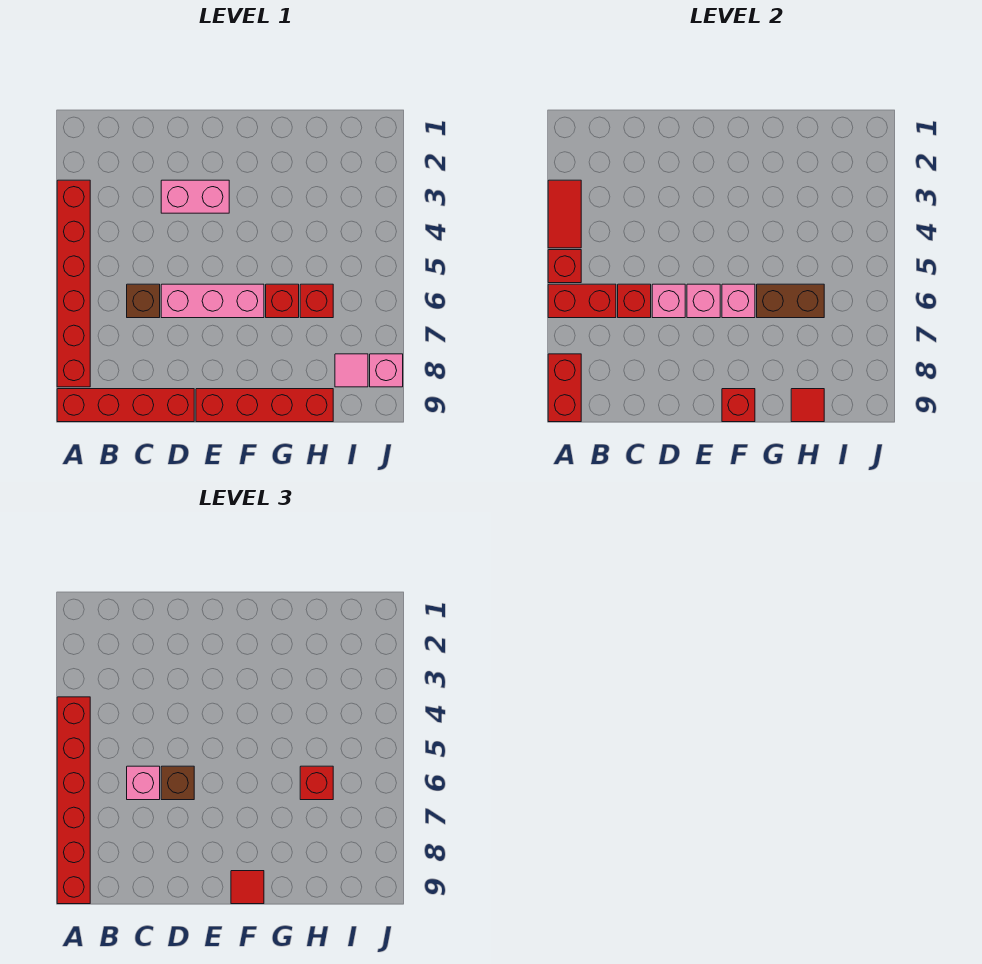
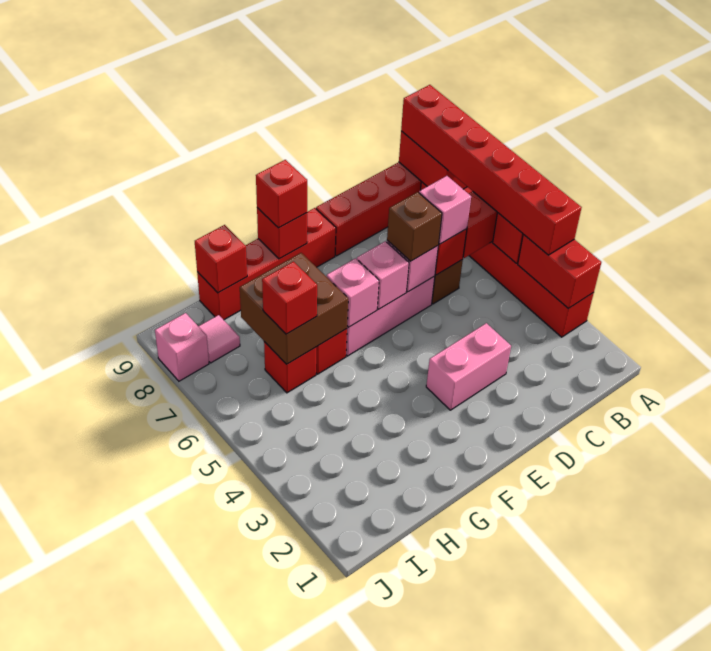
red 1x2 tile [548,180,581,248] -> red 1x2 brick [518,235,601,309]
red 1x1 tile [231,871,264,904] -> red 1x1 brick [256,160,307,228]
brown 1x2 brick [757,284,824,318] -> brown 2x2 brick [240,253,348,364]
red 1x1 tile [791,389,824,422] -> red 1x1 brick [195,225,247,293]

